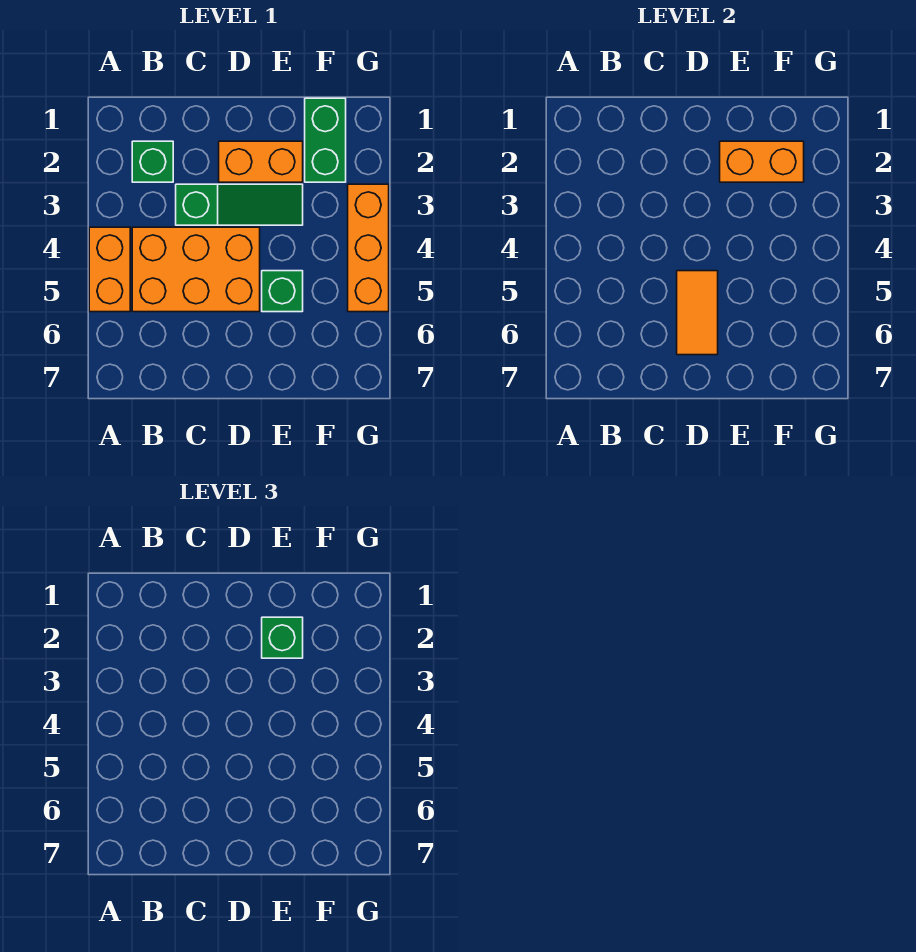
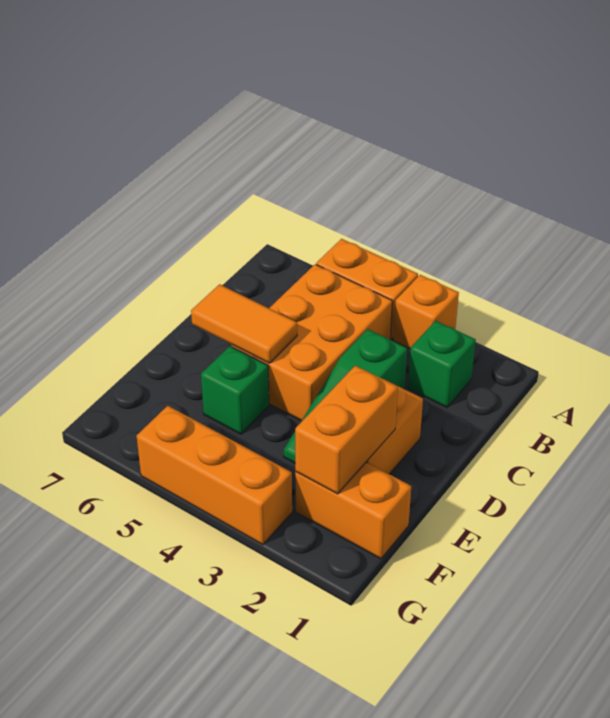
none -> orange 1x1 brick [393,275,459,349]
green 1x1 brick [262,617,303,658] -> none
green 1x2 brick [305,98,346,182] -> orange 1x2 brick [295,462,411,559]

